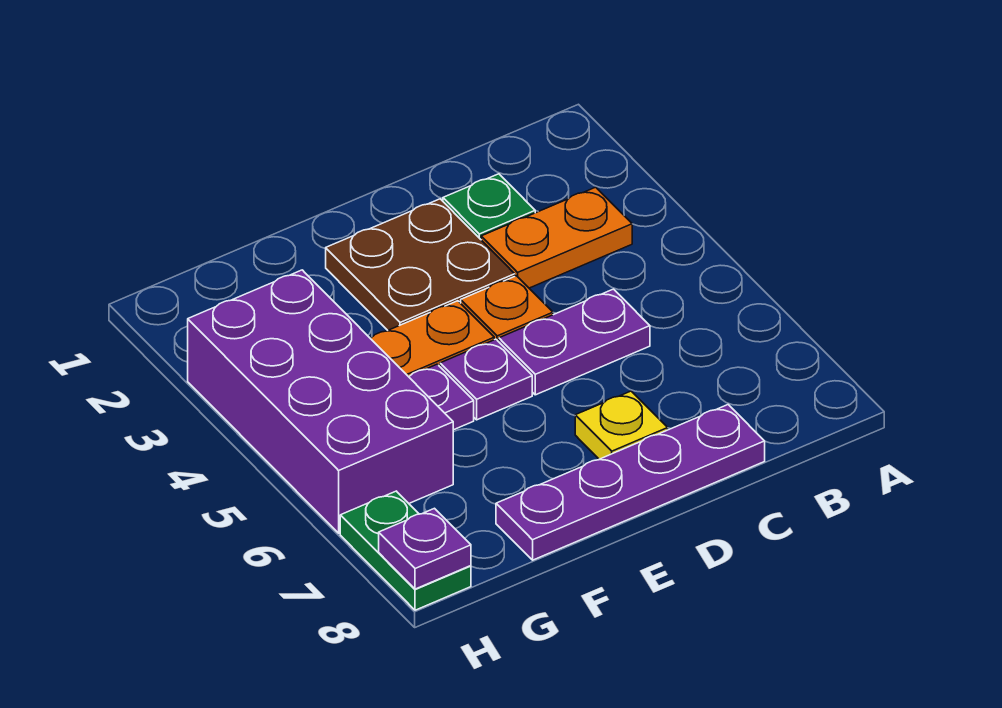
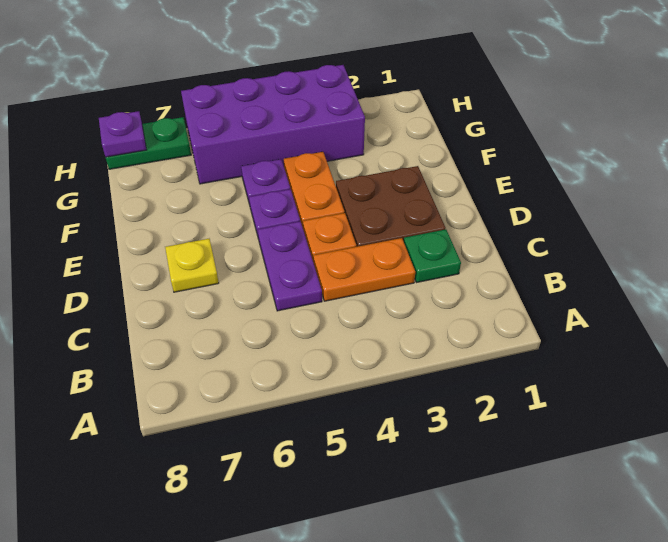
orange 1x2 plate [481,187,632,288] -> orange 1x2 plate turned to [313,238,415,301]
purple 1x4 plate [496,405,765,560] -> none

